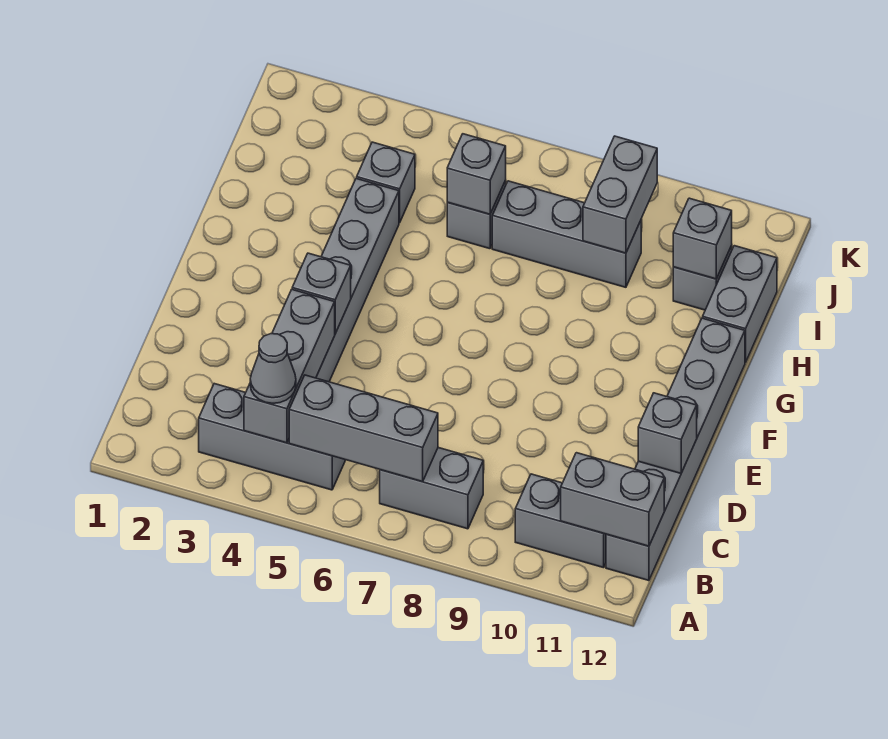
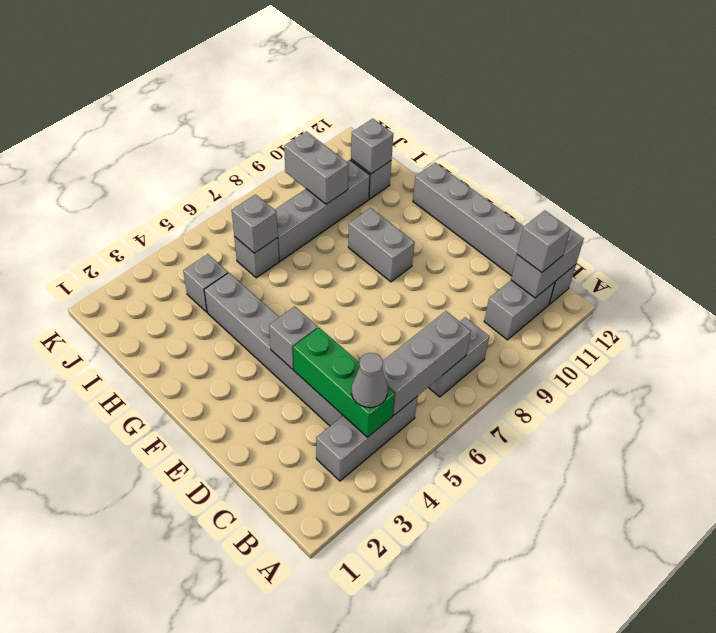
grey 1x3 brick [244,290,335,443] -> green 1x3 brick [293,328,395,437]
grey 1x1 brick [638,393,697,473] -> grey 1x1 brick moved to [517,210,570,272]
grey 1x2 brick [703,246,777,363] -> grey 1x2 brick moved to [348,208,415,282]
grey 1x3 brick [492,181,641,287] -> grey 1x4 brick [275,160,370,261]

